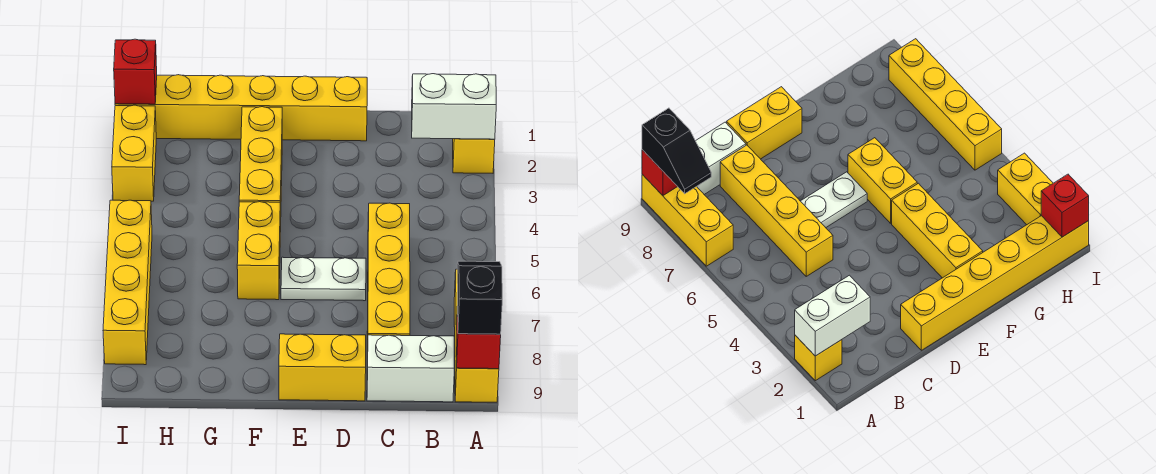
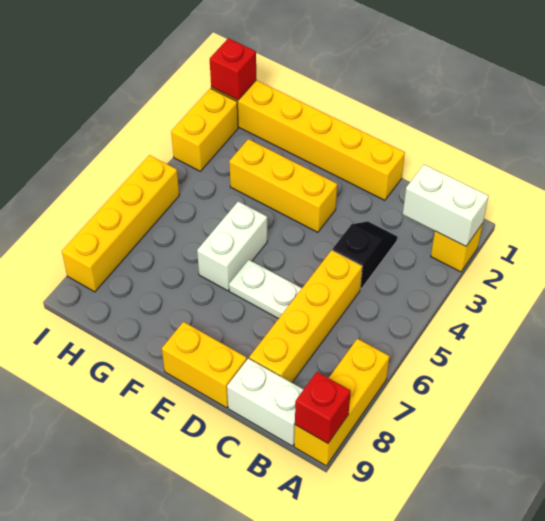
black 1x2 slope [457,261,502,334] -> black 1x2 slope moved to [332,221,397,290]
yellow 1x3 brick [239,107,282,232] -> yellow 1x3 brick turned to [229,139,337,232]
yellow 1x2 brick [237,202,280,300] -> white 1x2 brick [197,201,267,291]

